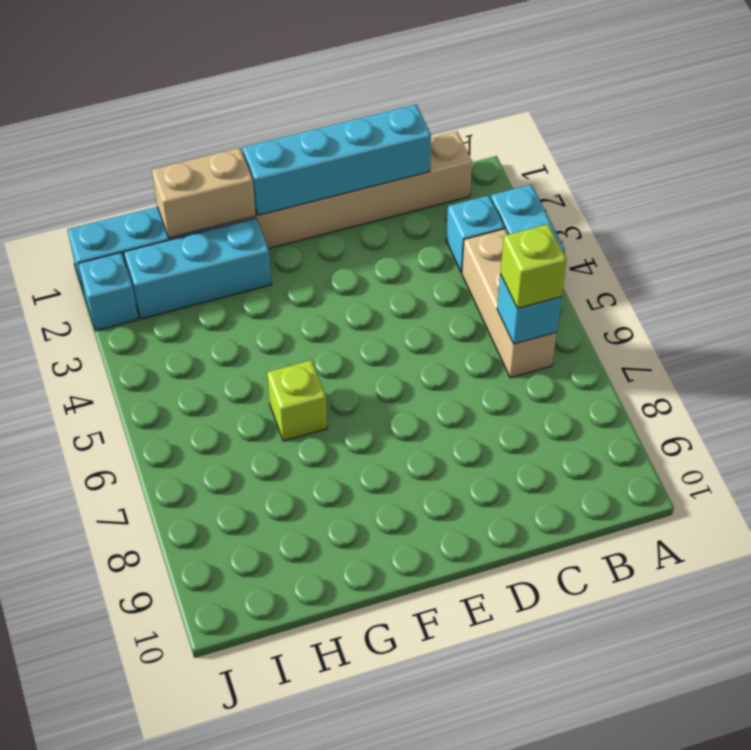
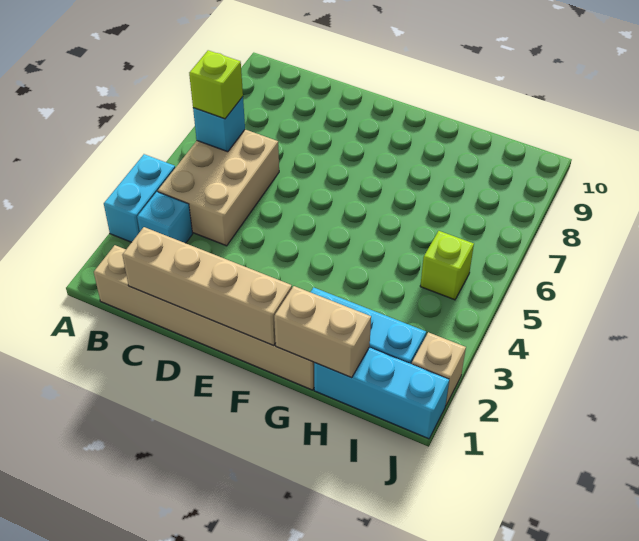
tan 1x3 brick [462,229,557,378] -> tan 2x3 brick [158,129,279,246]
cyan 1x4 brick [242,105,431,215] -> tan 1x4 brick [122,227,292,346]
lime 1x1 brick [267,360,327,441] -> lime 1x1 brick moved to [420,231,474,300]
cyan 1x1 brick [78,253,138,331] -> tan 1x1 brick [412,332,466,406]

